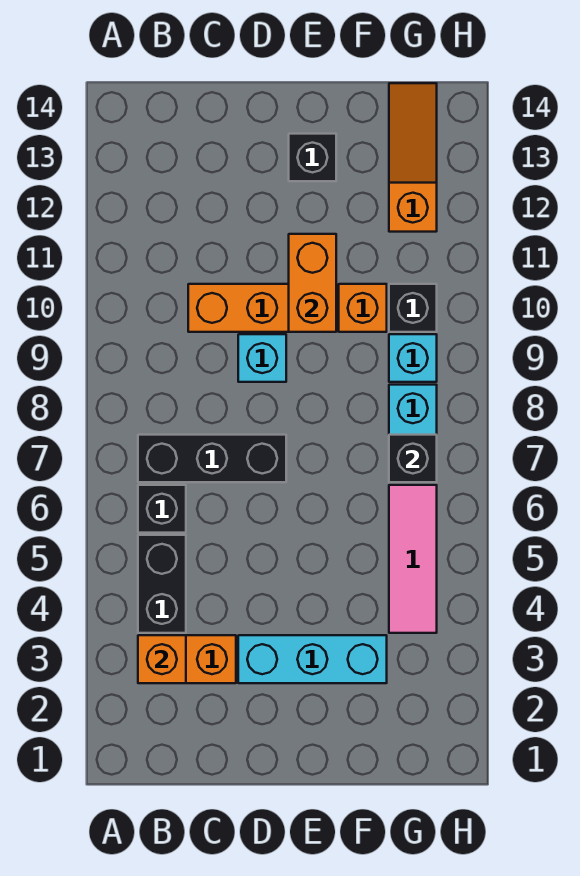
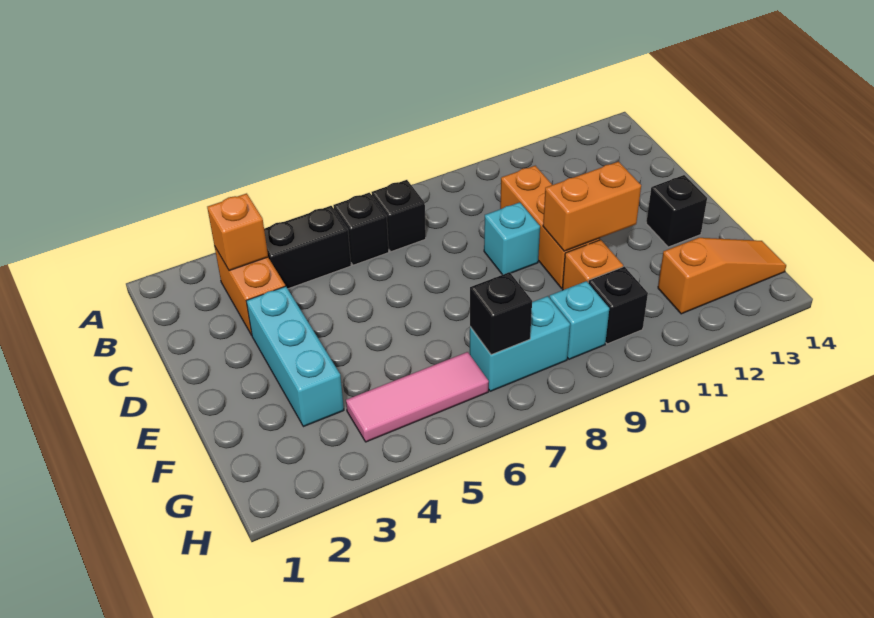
black 1x3 brick [138,435,286,482] -> black 1x1 brick [371,180,426,252]

